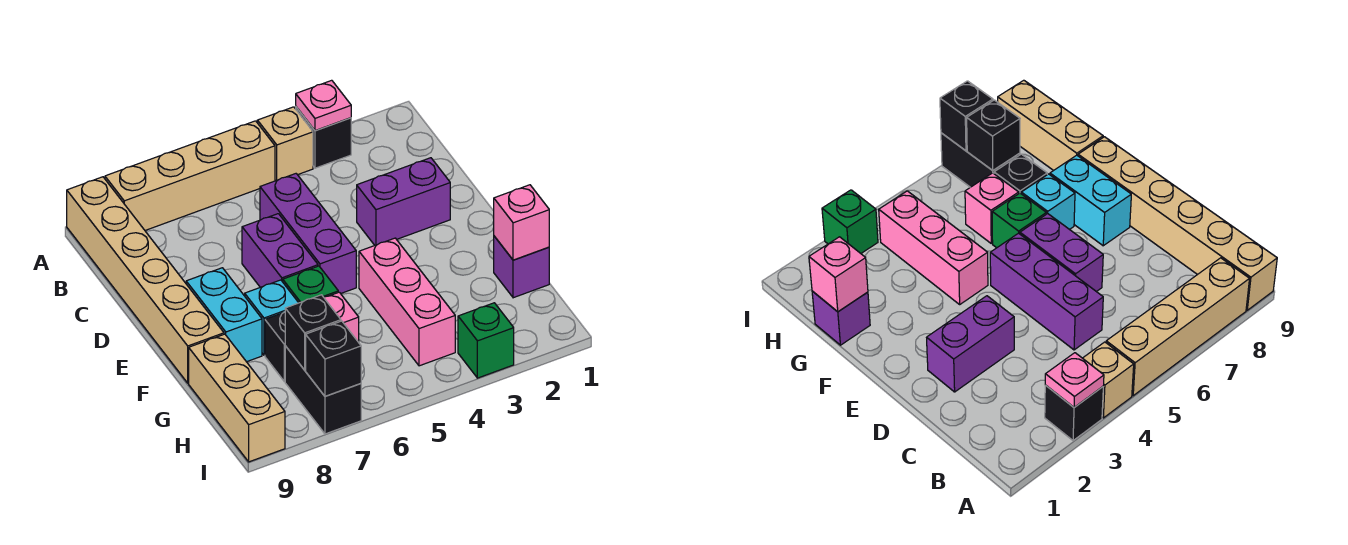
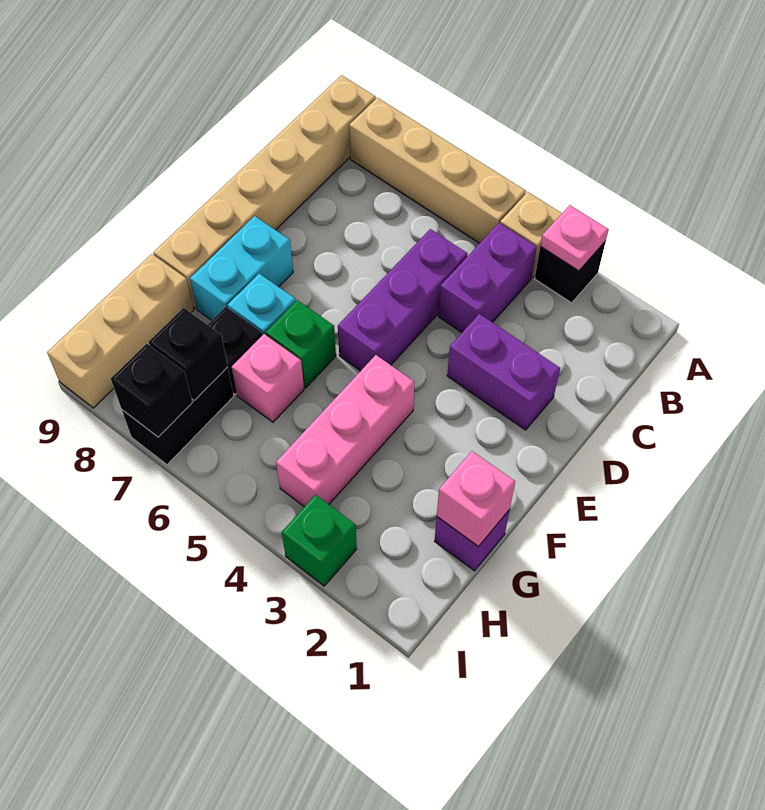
purple 1x2 brick [242,214,318,287] -> purple 1x2 brick moved to [438,223,537,332]

